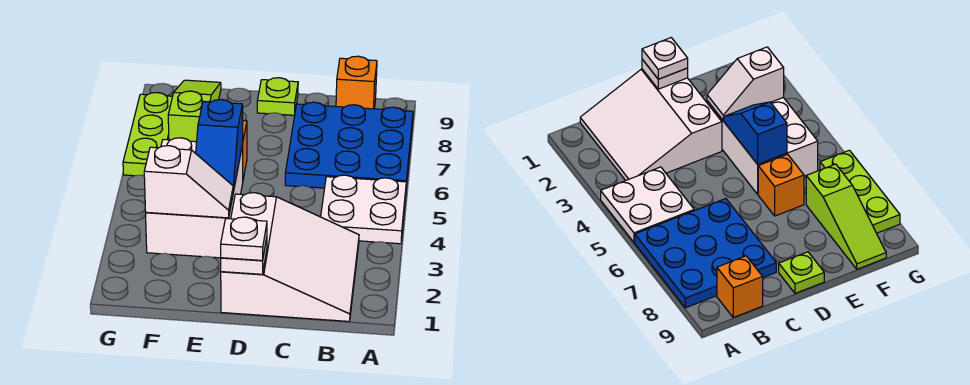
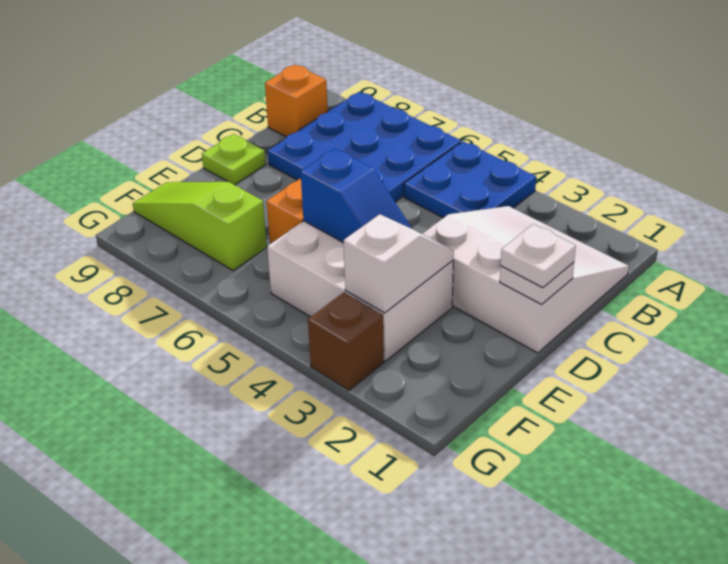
white 2x2 plate [321,175,406,244] -> blue 2x2 plate [404,141,536,218]
none -> brown 1x1 brick [308,292,384,390]
lime 1x3 plate [123,93,172,176] -> none

